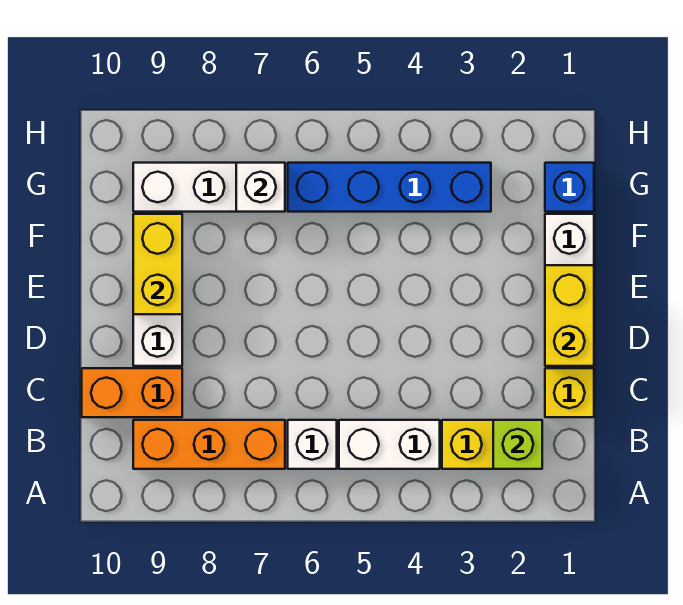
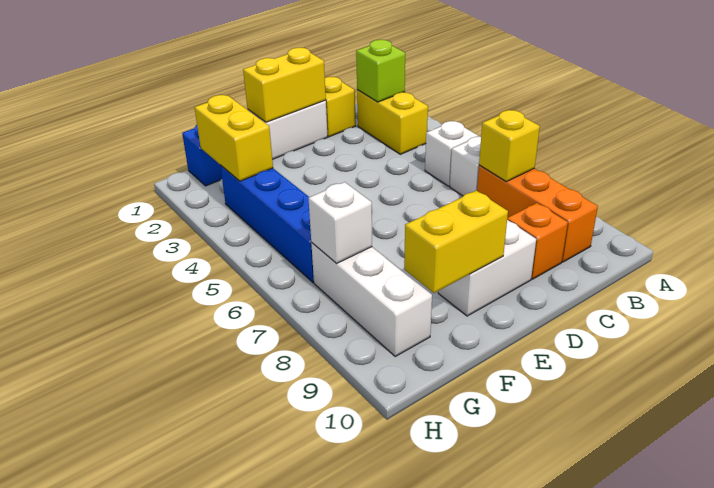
white 1x2 brick [339,420,440,469] -> white 1x1 brick [425,121,478,186]
none -> yellow 1x1 brick [479,110,540,182]
orange 1x2 brick [82,368,182,417] -> orange 1x1 brick [507,203,568,279]
none -> yellow 1x2 brick [195,95,273,181]

